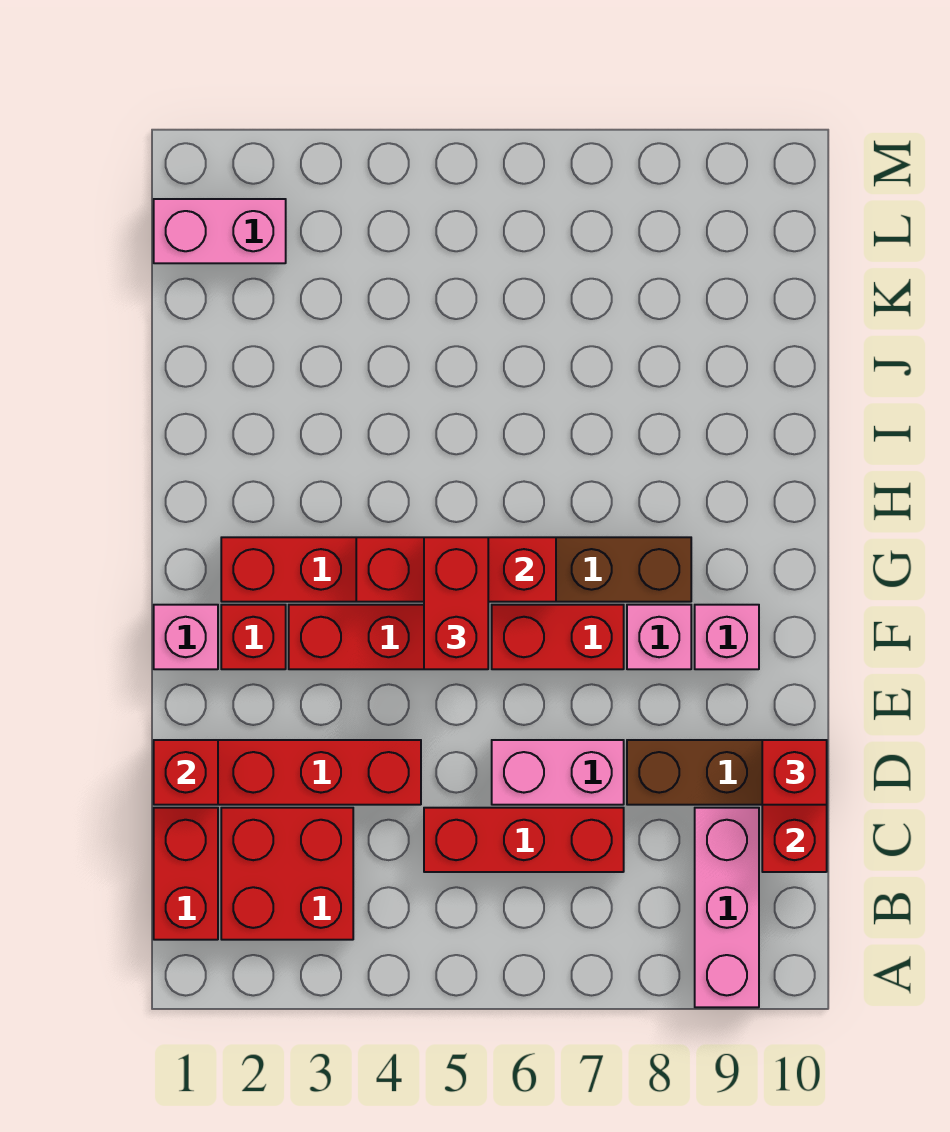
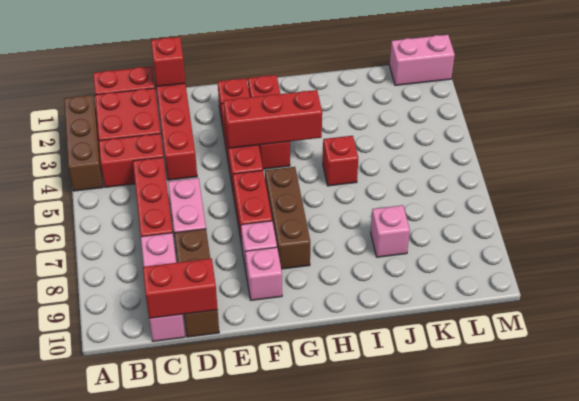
none -> brown 1x3 brick [64,95,103,191]
pink 1x3 brick [695,808,759,1007] -> pink 1x3 brick turned to [141,233,185,341]
red 1x1 brick [762,740,827,805] -> red 1x1 brick moved to [323,136,358,186]
pink 1x1 brick [154,605,218,669] -> pink 1x1 brick moved to [371,205,410,257]
red 1x2 brick [424,537,488,669] -> red 1x2 brick moved to [99,133,163,187]
red 1x3 brick [356,537,556,602] -> red 1x3 brick turned to [224,90,322,148]
pink 1x2 brick [154,199,286,263] -> pink 1x2 brick turned to [389,35,455,85]

